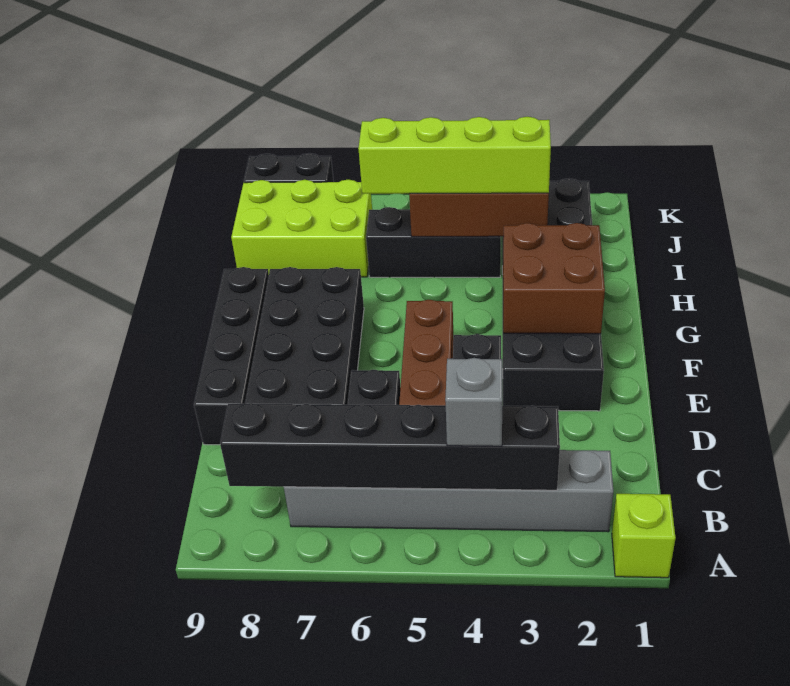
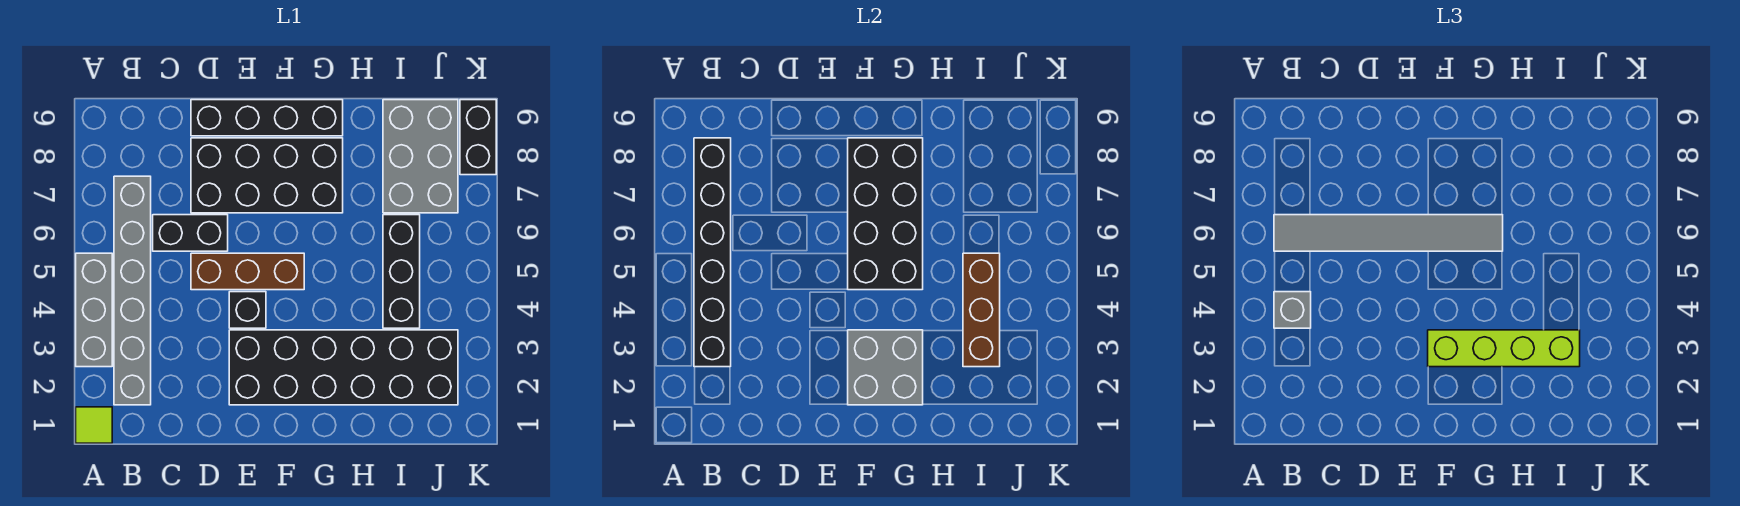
lime 1x1 brick [612,494,676,578] -> lime 1x1 tile [76,407,112,443]
none -> grey 1x3 brick [76,253,112,367]
none -> grey 1x6 tile [1274,215,1503,251]
brown 2x2 brick [503,223,605,334] -> grey 2x2 brick [848,330,923,405]
none -> black 2x4 brick [848,138,923,290]
lime 1x4 brick [358,117,551,194] -> lime 1x4 brick turned to [1428,330,1580,367]
lime 2x3 brick [231,180,372,277] -> grey 2x3 brick [383,100,458,213]

